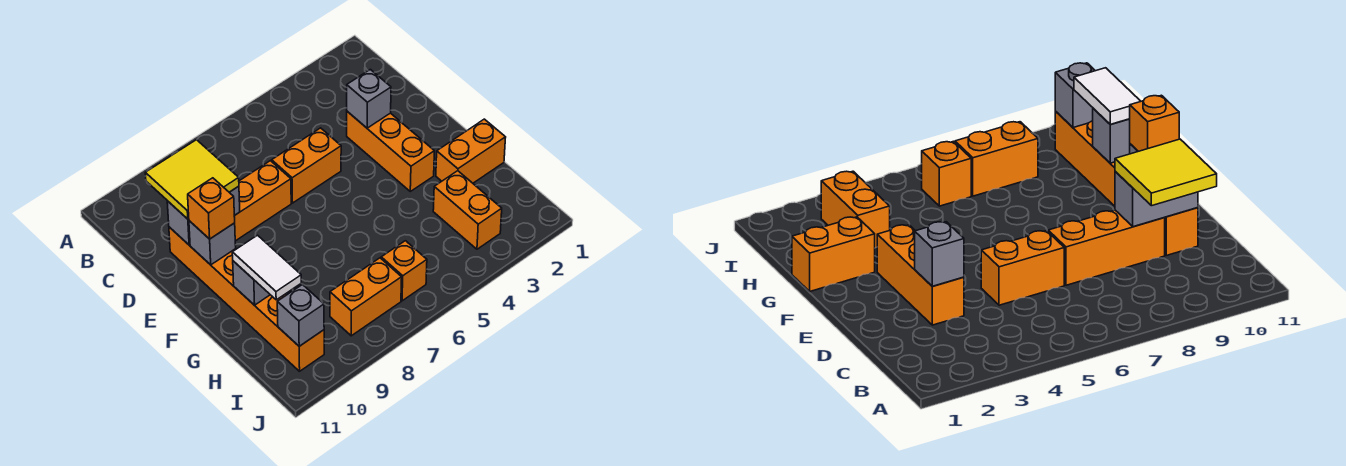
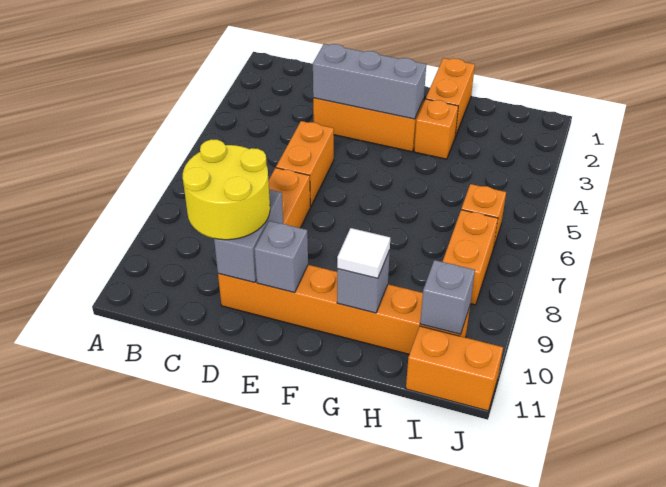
yellow 2x2 tile [145,140,239,219] -> yellow 2x2 round brick [183,139,270,240]
grey 1x1 brick [347,69,391,128] -> grey 1x3 brick [313,44,426,119]
orange 1x1 brick [188,178,235,239] -> orange 1x1 brick moved to [414,99,458,159]
white 1x2 tile [232,235,301,300] -> white 1x1 tile [337,228,390,278]
orange 1x2 brick [433,171,502,249] -> orange 1x2 brick moved to [406,326,503,411]

